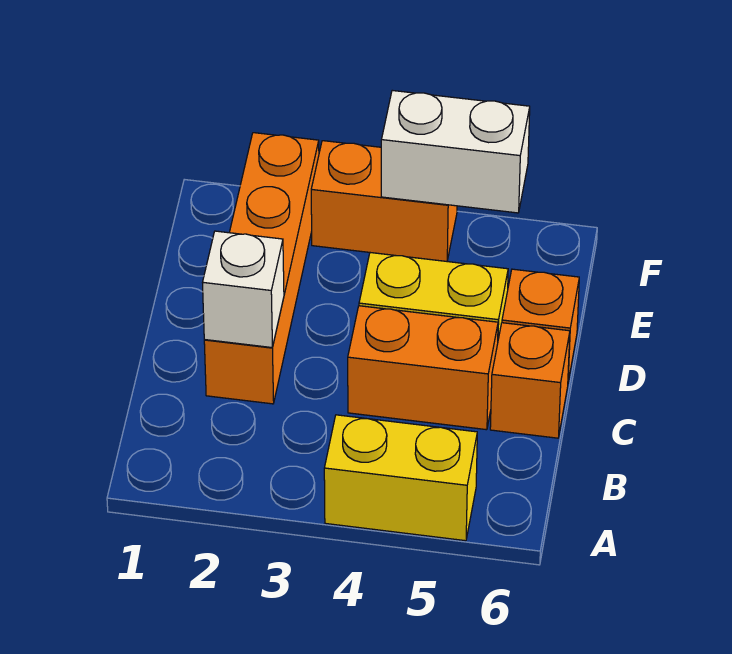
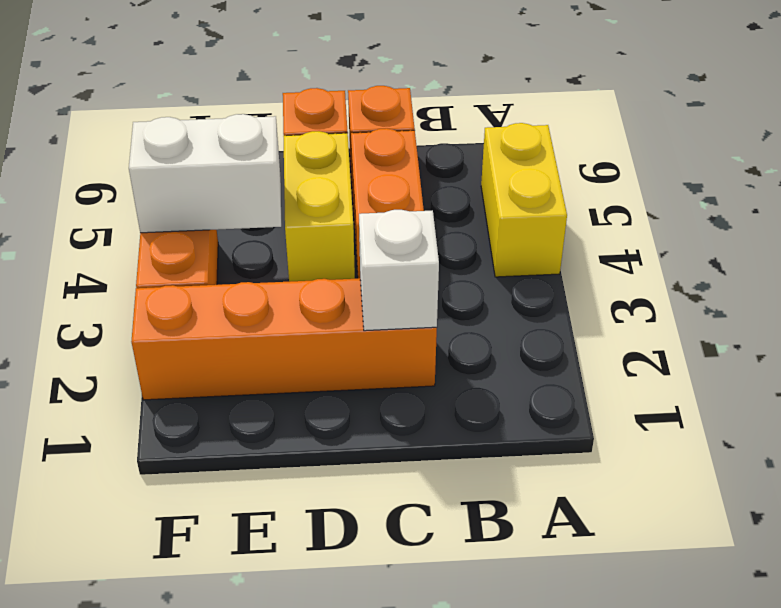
white 1x2 brick [381,90,530,213] -> white 1x2 brick turned to [129,114,281,233]

